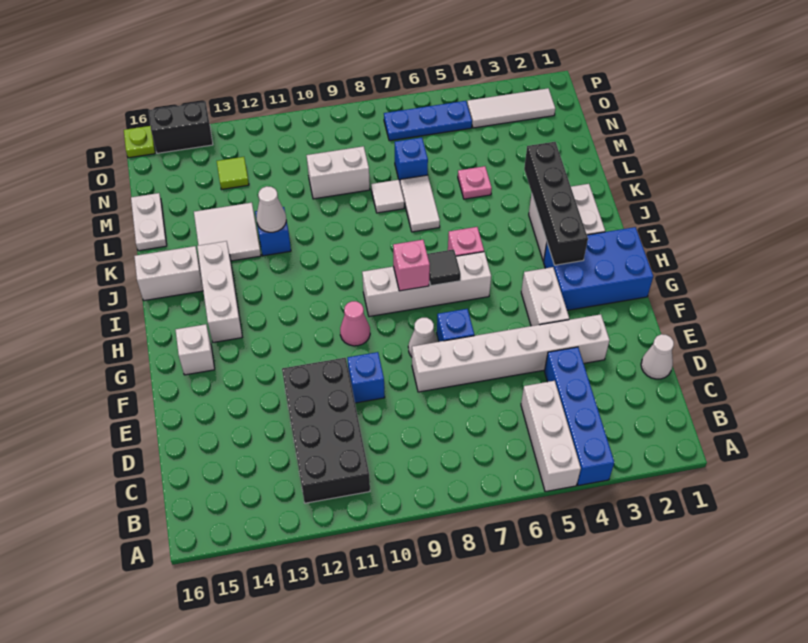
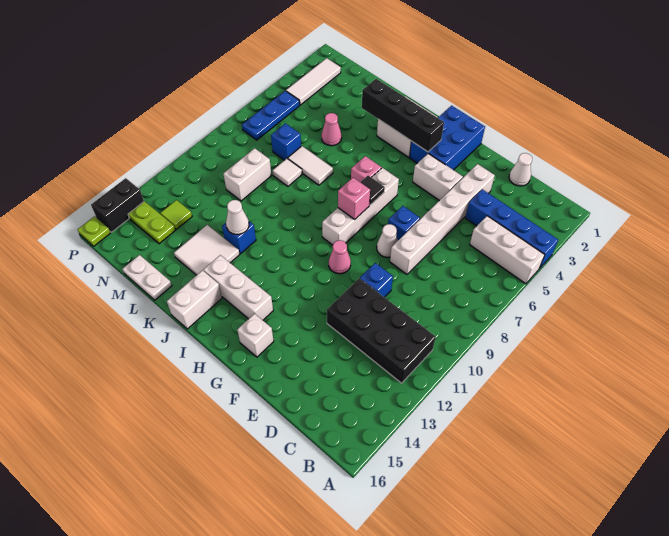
pink 1x1 plate [458,166,492,199] -> pink 1x1 cone [321,113,342,146]
none -> lime 1x2 plate [128,201,175,244]

